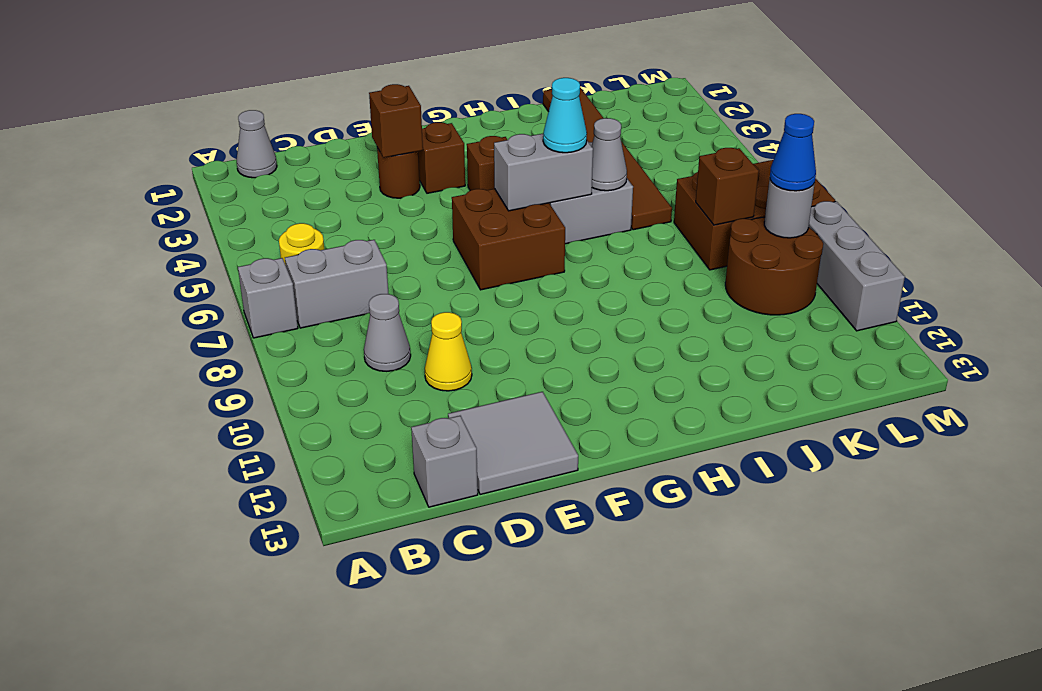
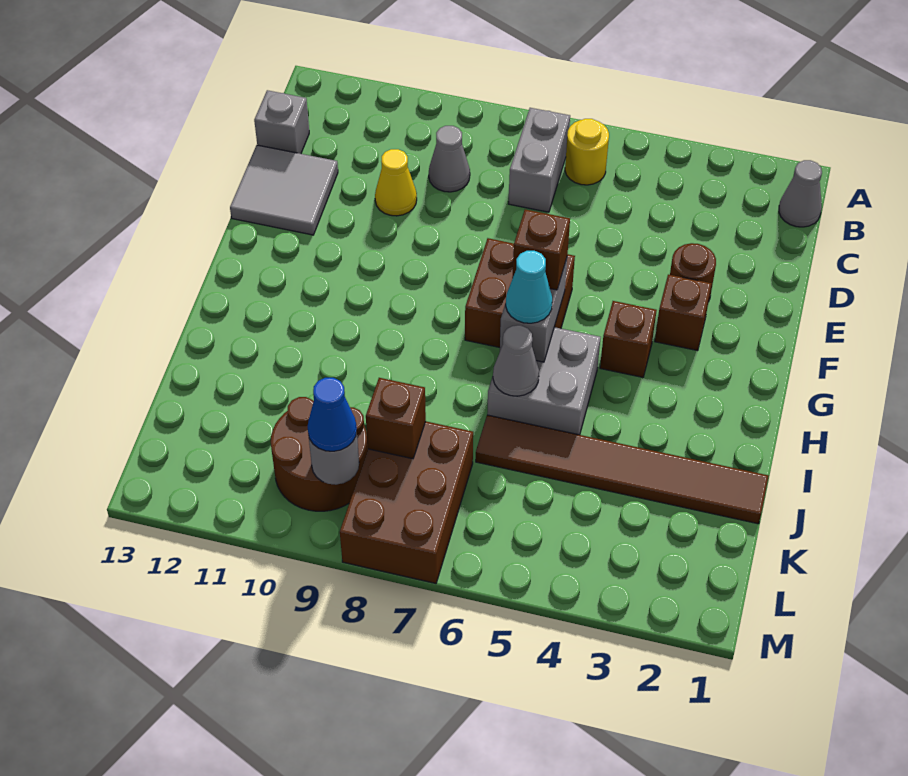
grey 1x1 brick [238,258,298,338] -> none
brown 1x1 brick [369,84,423,158] -> brown 1x1 brick moved to [512,210,570,290]
grey 1x3 brick [809,201,905,331] -> none

